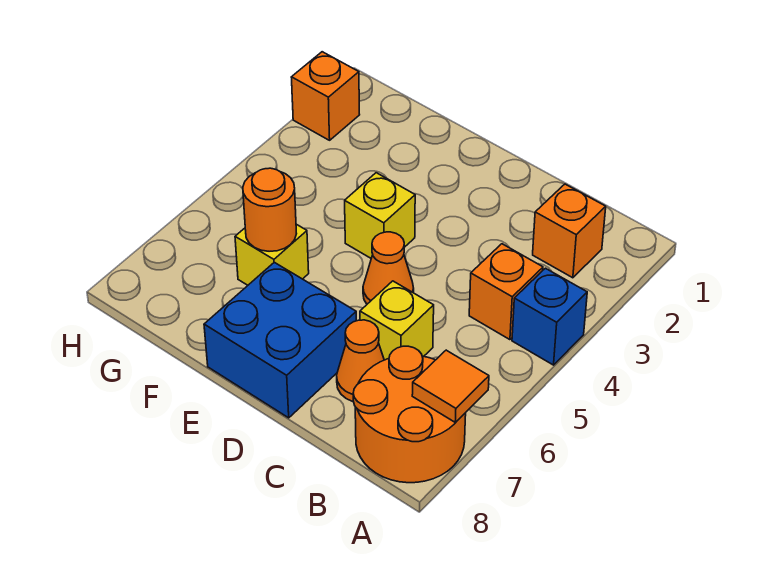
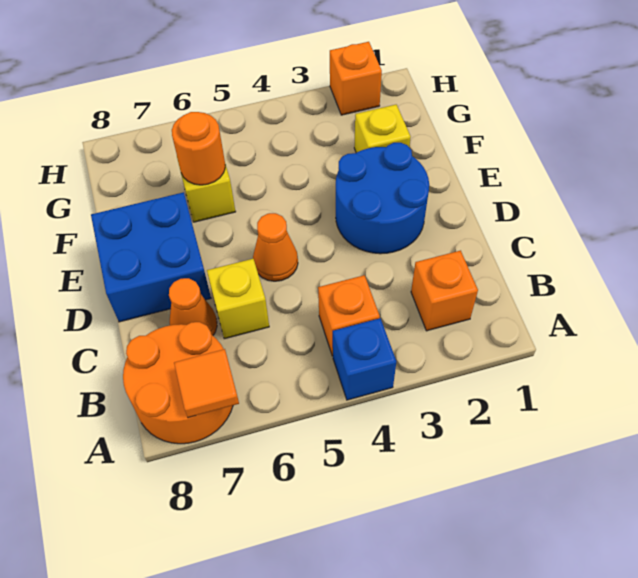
none -> blue 2x2 round brick [336,143,429,254]
yellow 1x1 brick [345,173,415,258] -> yellow 1x1 brick moved to [354,105,411,153]

